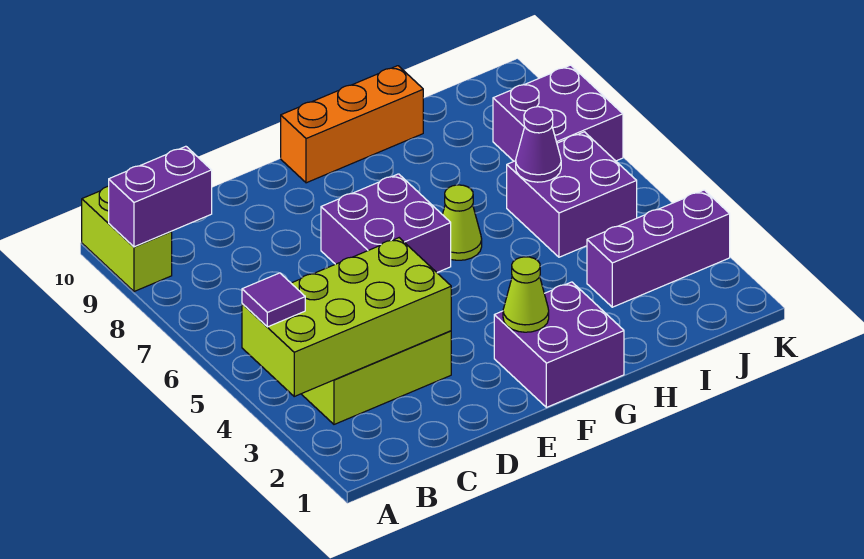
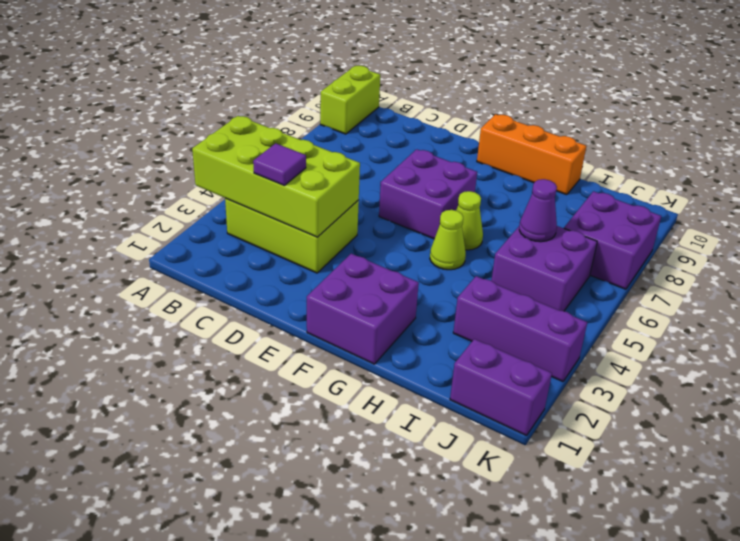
purple 1x1 tile [242,273,305,327] -> purple 1x1 tile moved to [253,143,306,185]
purple 1x2 brick [109,146,212,247] -> purple 1x2 brick moved to [450,339,552,436]
lime 1x1 cone [503,257,549,332] -> lime 1x1 cone moved to [430,210,466,270]

